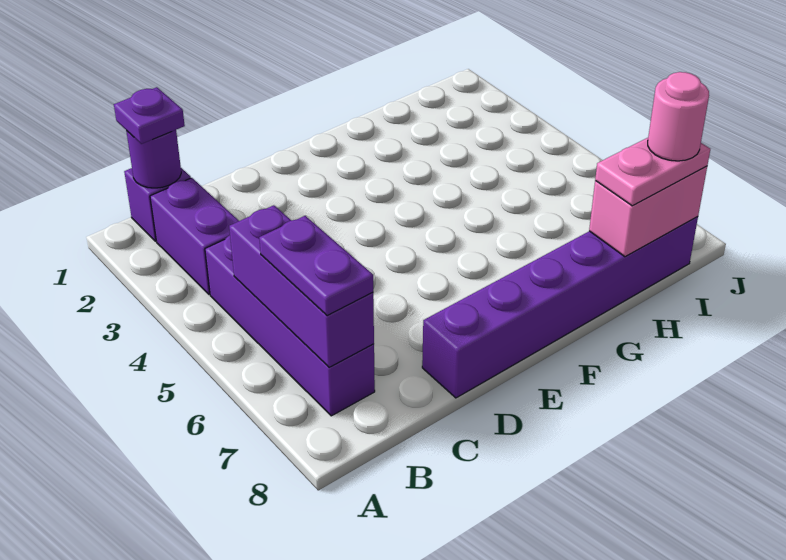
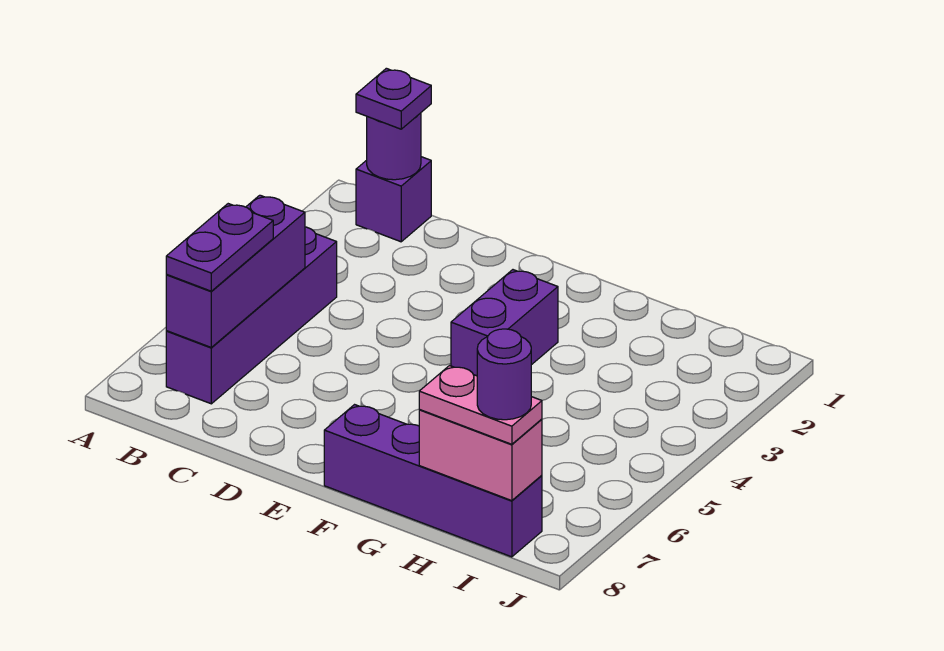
purple 1x2 brick [150,178,239,294] -> purple 1x2 brick moved to [451,270,558,376]
purple 1x6 brick [422,217,698,398] -> purple 1x4 brick [324,405,542,557]
pink 1x1 round brick [648,72,709,161] -> purple 1x1 round brick [477,329,531,420]

